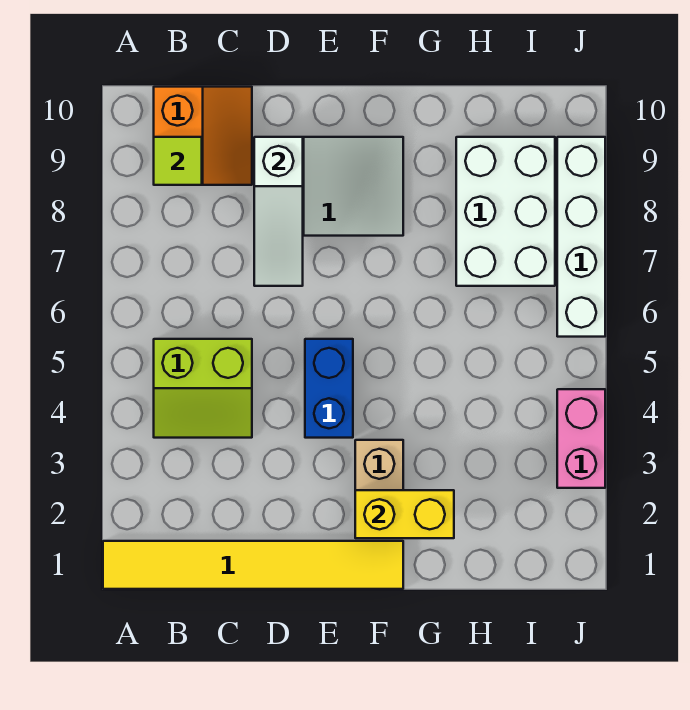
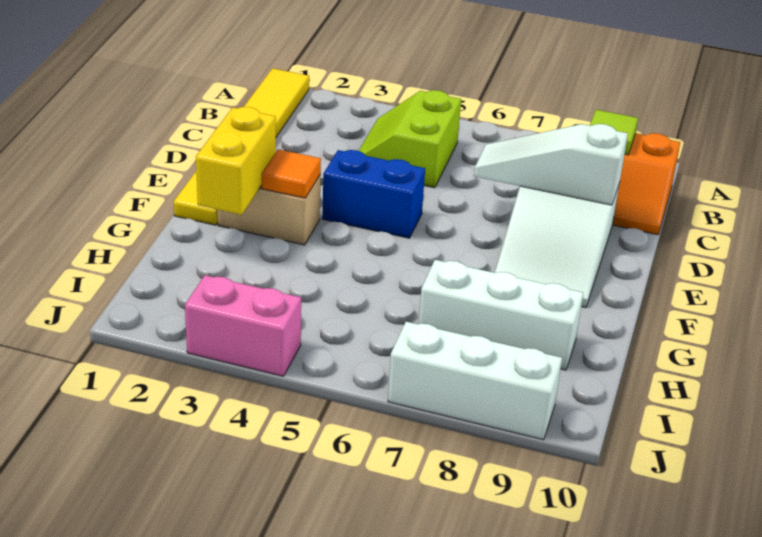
none -> orange 1x1 tile [262,149,321,198]
white 2x3 brick [456,137,555,286] -> white 1x3 brick [419,260,583,370]
white 1x4 brick [557,137,605,337] -> white 1x3 brick [388,322,562,440]

